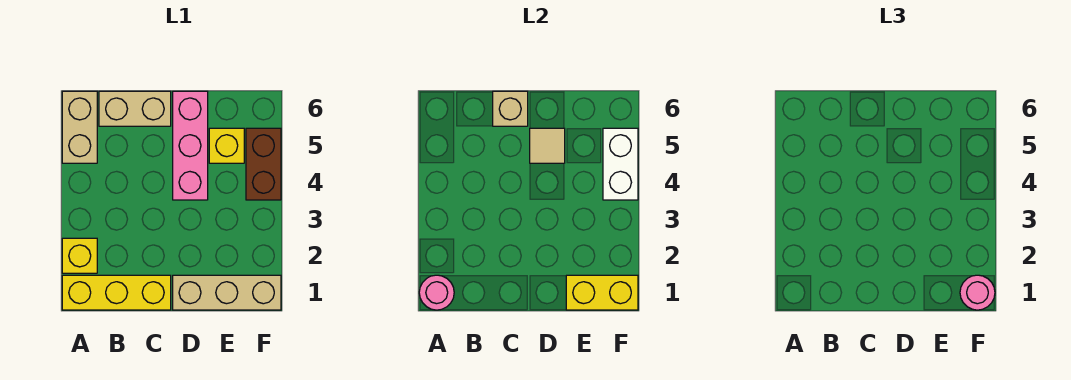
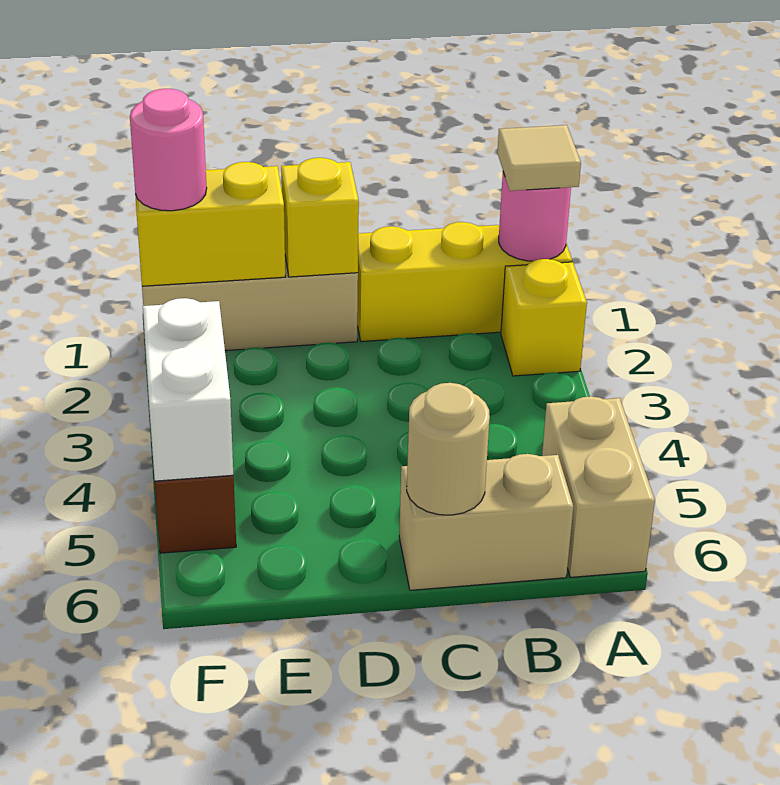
tan 1x1 brick [493,91,528,126] -> tan 1x1 round brick [407,383,490,515]
pink 1x3 brick [173,91,208,200] -> none
tan 1x1 tile [530,128,565,163] -> tan 1x1 tile moved to [497,125,581,191]
yellow 1x1 brick [209,128,244,163] -> yellow 1x1 brick moved to [281,158,359,277]

